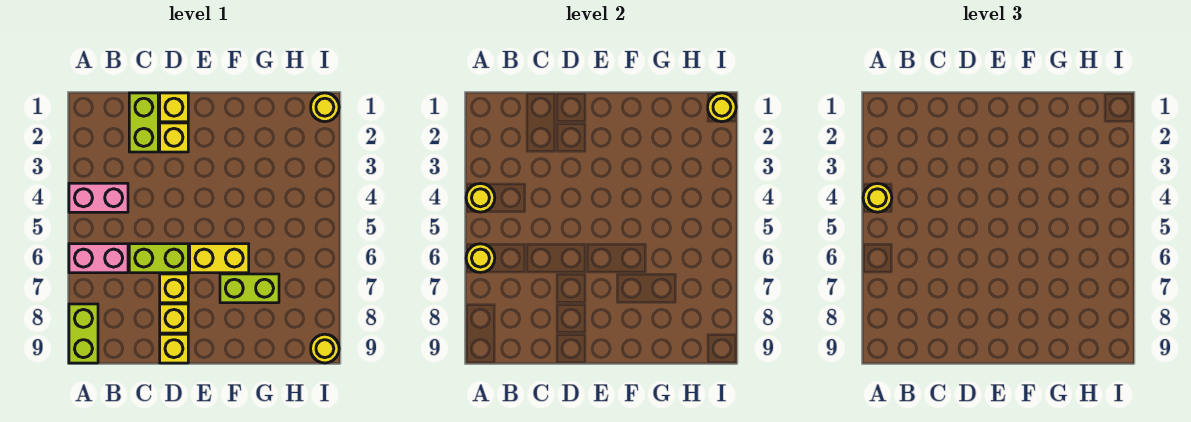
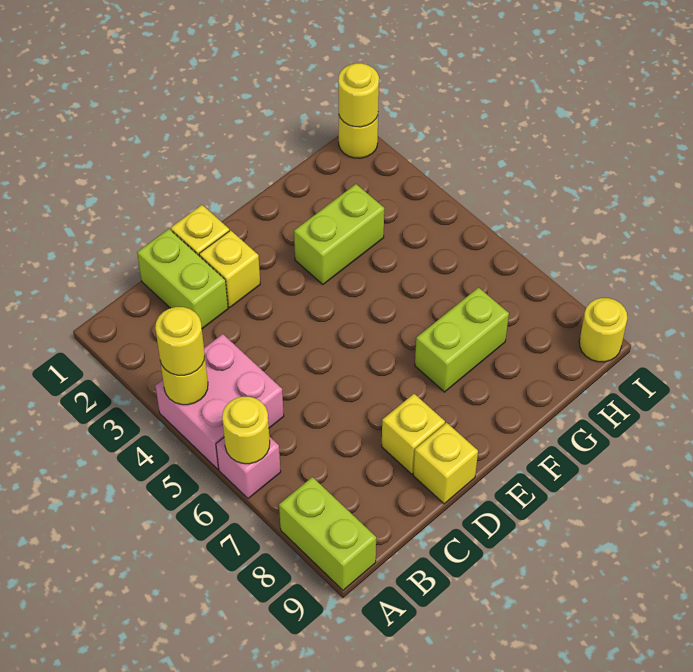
pink 1x2 brick [69,183,128,212] -> pink 2x2 brick [155,334,284,469]
pink 1x2 brick [69,244,128,273] -> pink 1x1 brick [216,436,281,498]
lime 1x2 brick [129,244,188,273] -> lime 1x2 brick moved to [294,184,384,285]
yellow 1x1 brick [160,274,188,303] -> none
yellow 1x2 brick [190,244,249,273] -> none

